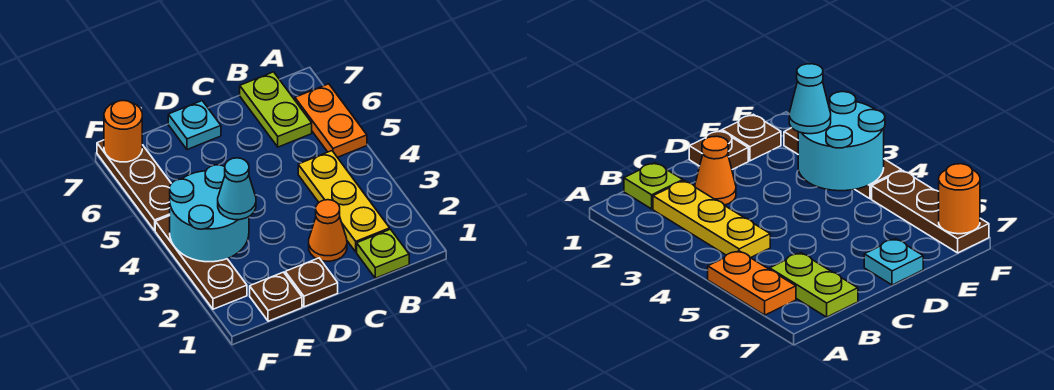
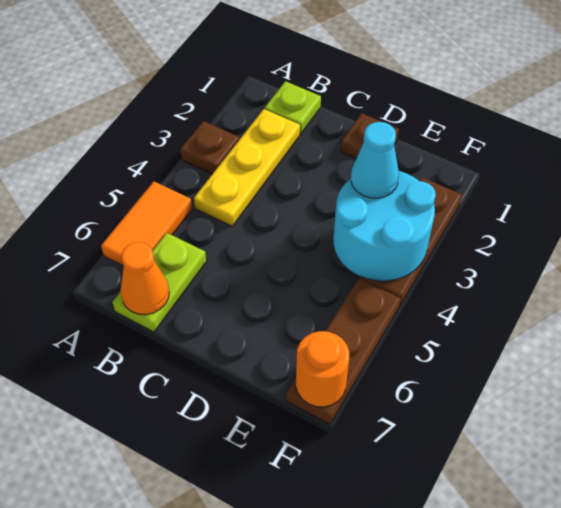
orange 1x2 plate [295,84,367,157] -> orange 1x2 tile [101,182,192,265]
orange 1x1 cone [309,200,347,261] -> orange 1x1 cone moved to [120,242,169,315]
cyan 1x1 plate [168,101,221,150] -> none
brown 1x1 plate [250,272,302,321] -> brown 1x1 plate moved to [180,121,239,174]

